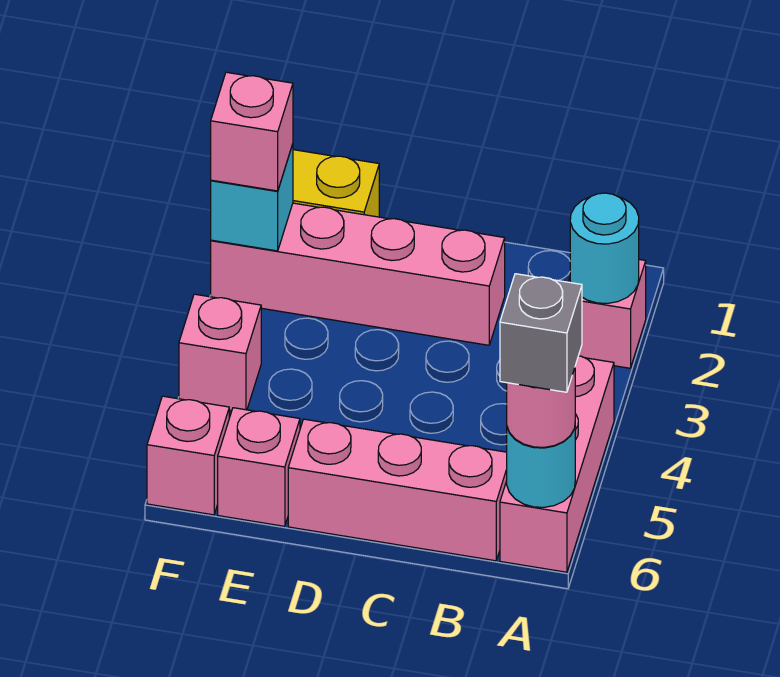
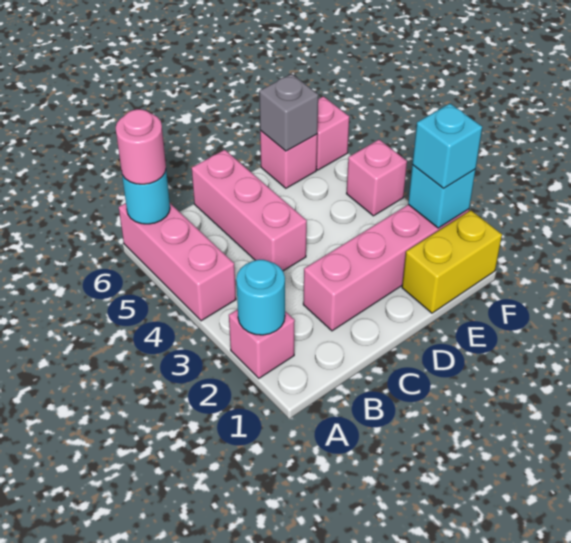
grey 1x1 brick [500,274,582,392] -> grey 1x1 brick moved to [259,74,318,151]
pink 1x3 brick [288,419,507,561] -> pink 1x3 brick turned to [192,150,307,271]
pink 1x1 brick [211,72,293,191] -> cyan 1x1 brick [412,104,482,189]

